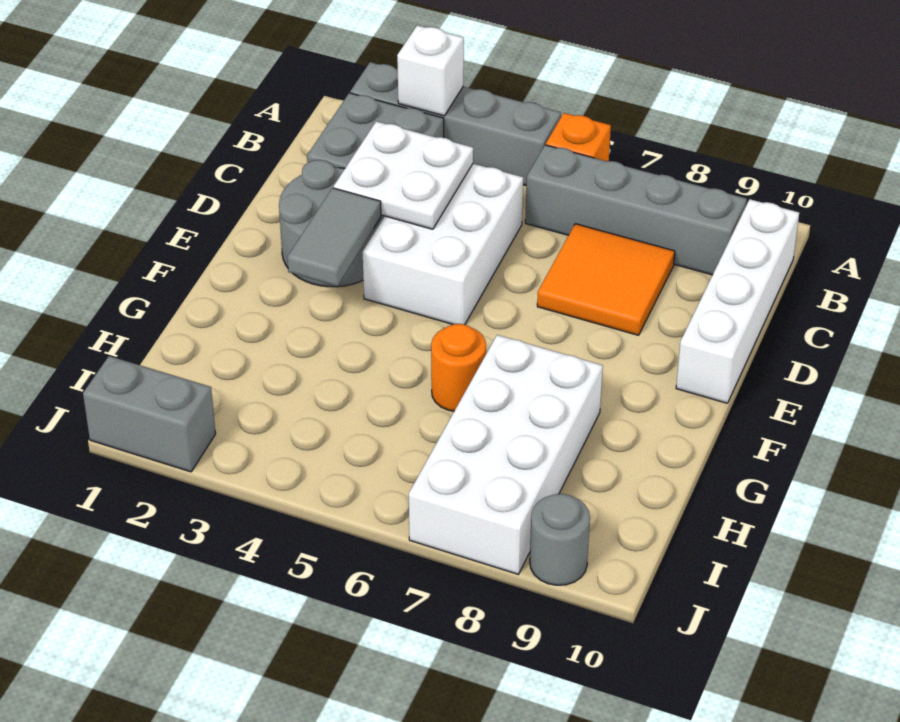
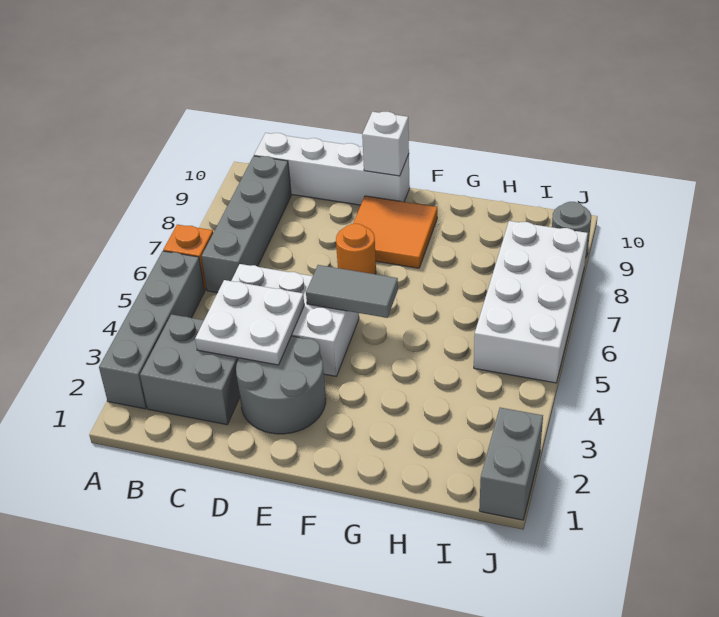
white 1x1 brick [397,25,464,116] -> white 1x1 brick moved to [362,112,409,176]
orange 2x2 tile [537,224,675,335] -> orange 2x2 tile moved to [353,196,437,268]
grey 1x2 tile [287,188,381,286] -> grey 1x2 tile moved to [306,265,398,318]
orange 1x1 round brick [431,324,486,411] -> orange 1x1 round brick moved to [336,224,376,274]
white 2x4 brick [409,335,603,574] -> white 2x4 brick turned to [474,221,588,383]

